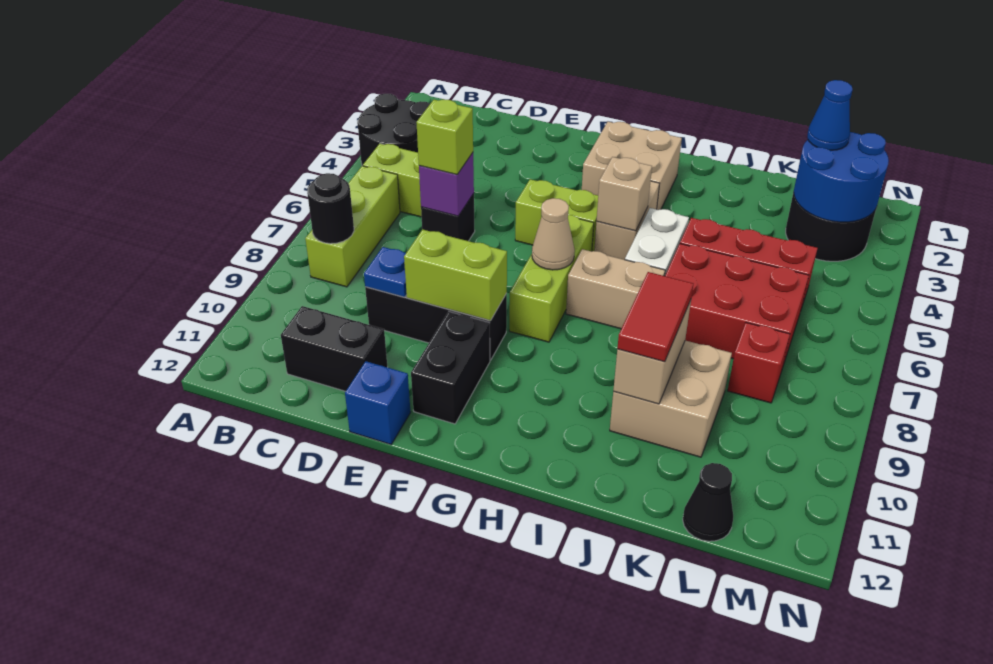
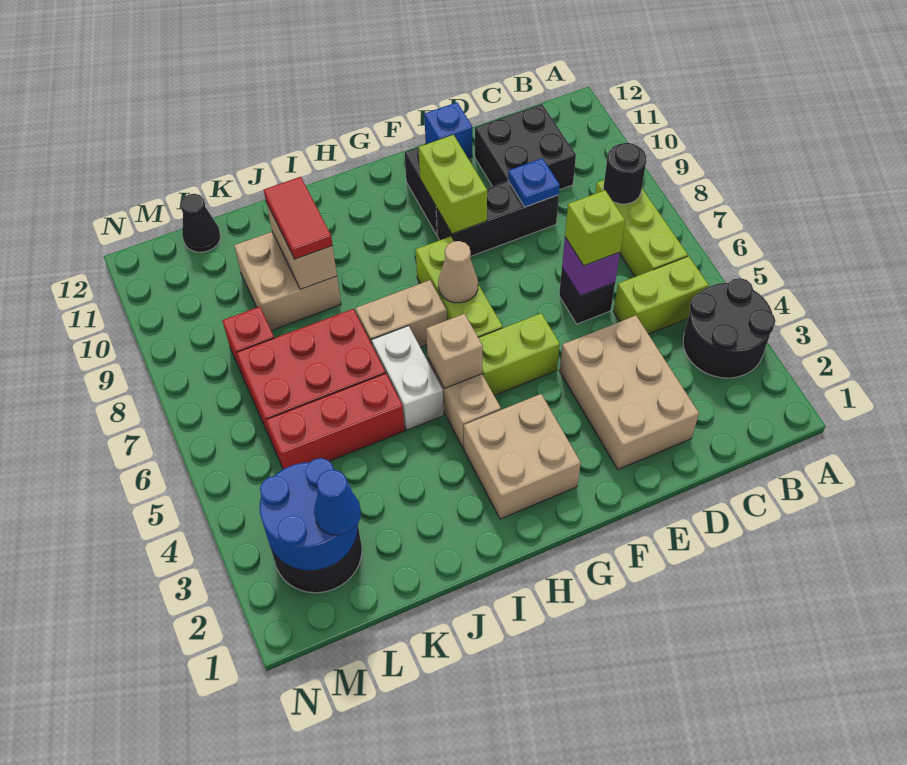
black 1x2 brick [281,306,387,391] -> black 2x2 brick [475,104,576,190]
none -> tan 2x3 brick [560,316,699,469]
lime 1x2 brick [404,229,507,321] -> lime 1x2 brick turned to [419,135,487,234]

